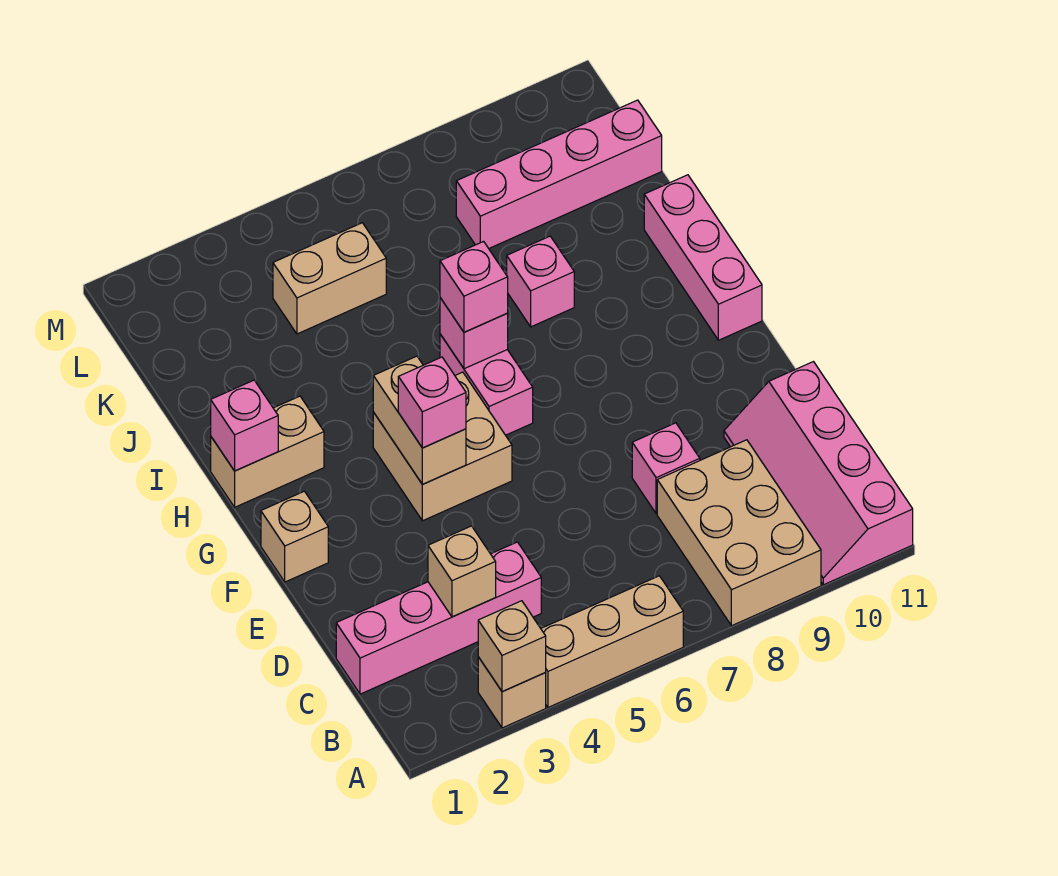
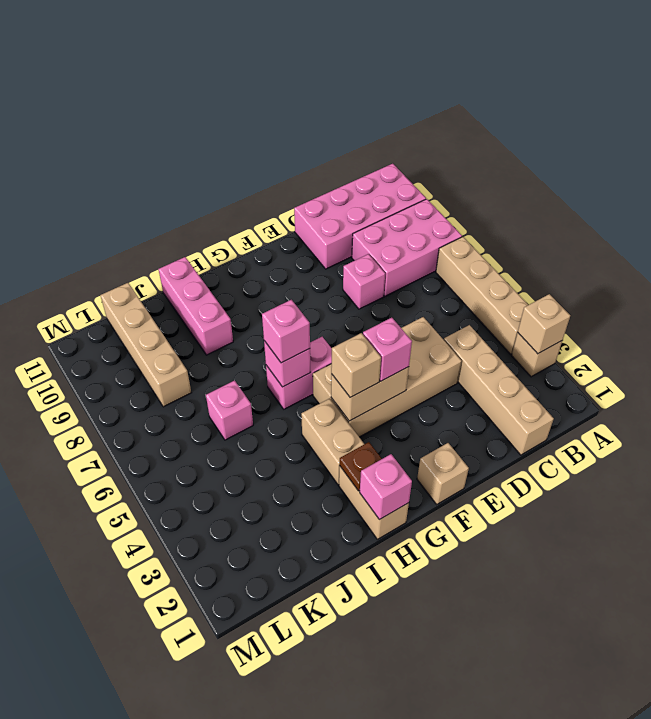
tan 1x3 brick [541,576,683,707] -> tan 1x4 brick [436,237,528,354]
tan 2x3 brick [657,440,821,626] -> pink 2x3 brick [352,199,462,296]
pink 2x4 slope [724,362,913,585] -> pink 2x4 brick [294,164,426,269]
pink 1x4 brick [336,542,541,694] -> tan 1x4 brick [444,325,554,455]
tan 1x1 brick [428,526,496,617] -> tan 1x1 brick moved to [331,333,381,397]
tan 2x2 brick [373,372,512,521] -> tan 2x4 brick [313,317,462,437]
pink 1x3 brick [644,175,762,340] -> pink 1x3 brick turned to [159,257,233,355]
none -> brown 1x1 plate [340,442,382,491]
pink 1x1 brick [507,236,574,327] -> pink 1x1 brick moved to [206,381,253,440]
tan 1x2 brick [273,223,386,334] -> tan 1x2 brick moved to [301,398,364,485]
pink 1x4 brick [456,100,662,248] -> tan 1x4 brick [100,283,191,407]

